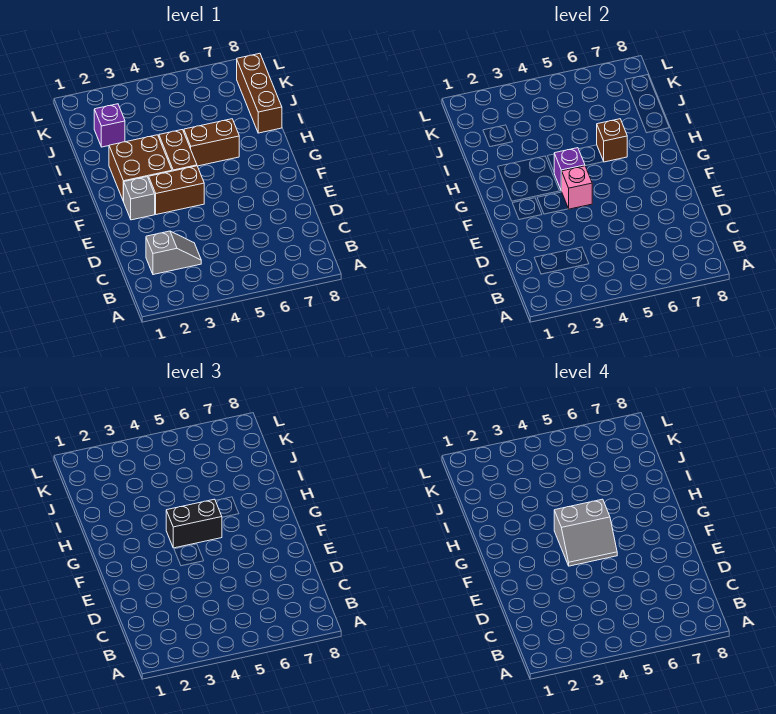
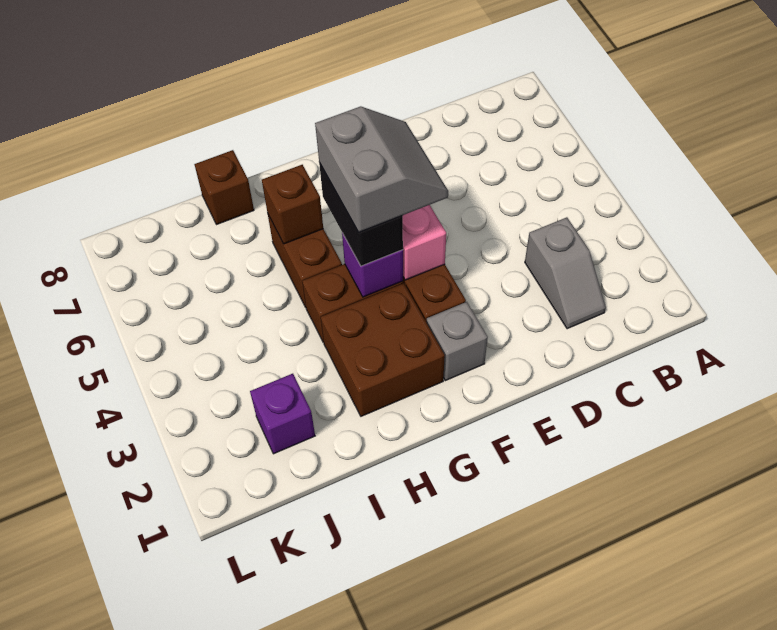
grey 1x2 slope [146,231,201,275] -> grey 1x2 slope turned to [525,217,606,329]
brown 1x3 brick [237,53,282,133] -> brown 1x1 brick [194,150,254,225]

